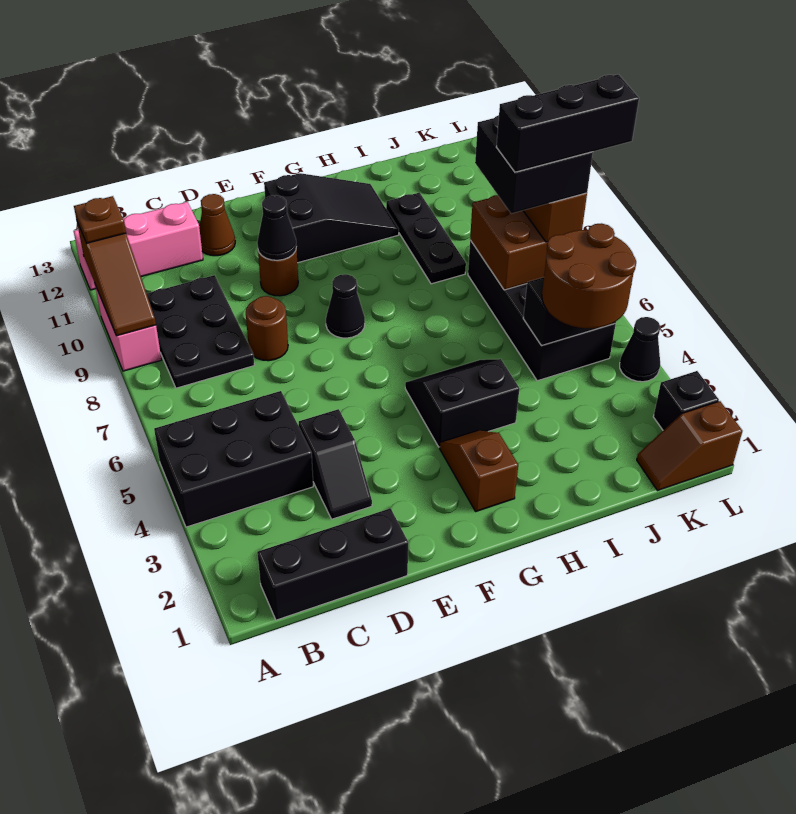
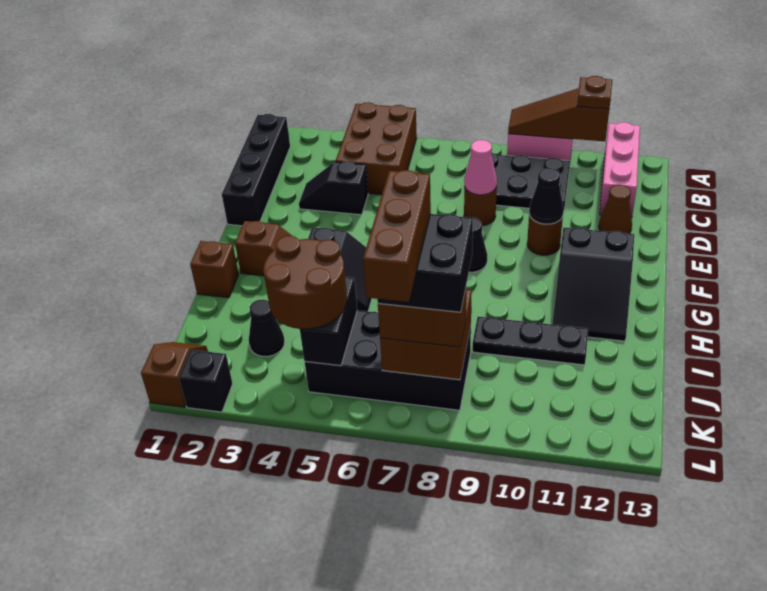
black 2x3 brick [154,391,313,527] -> brown 2x3 brick [336,102,417,195]
black 1x3 brick [257,508,408,620] -> black 1x4 brick [222,114,290,226]
none -> pink 1x1 cone [464,140,497,195]
none -> brown 1x1 brick [190,241,239,298]
black 1x3 brick [497,74,639,172] -> brown 1x3 brick [363,170,431,302]
black 1x1 cone [620,317,660,382] -> black 1x1 cone moved to [249,299,285,356]

